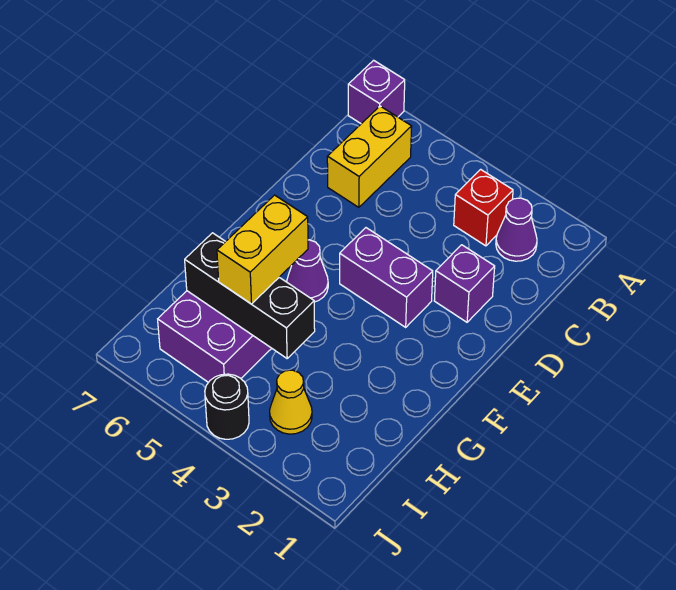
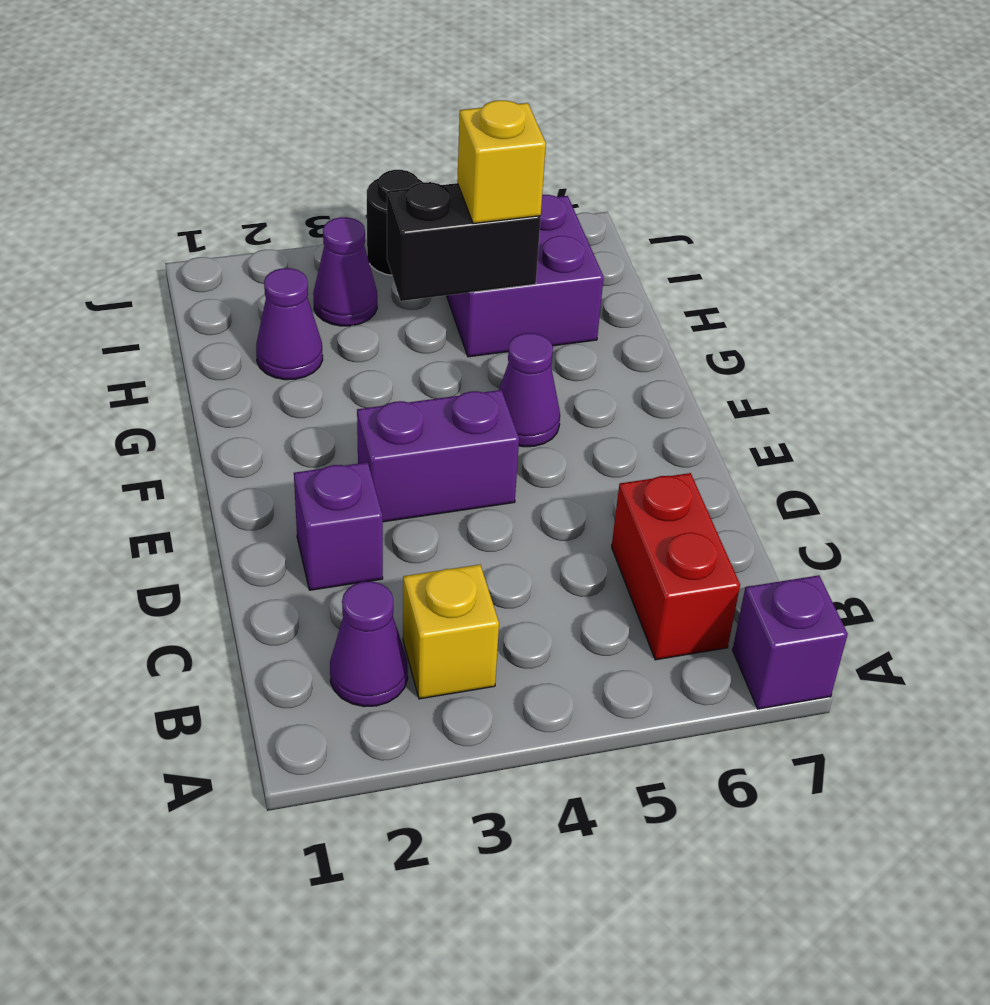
red 1x1 brick [454,169,513,246] -> yellow 1x1 brick [403,565,499,699]
yellow 1x2 brick [327,106,412,207] -> red 1x2 brick [612,473,740,660]
yellow 1x2 brick [217,195,308,304] -> yellow 1x1 brick [457,100,546,224]
none -> purple 1x1 cone [256,268,323,380]
black 1x3 brick [185,233,315,358] -> black 1x2 brick [387,182,541,301]
yellow 1x1 cone [270,370,312,434] -> purple 1x1 cone [313,217,377,326]

